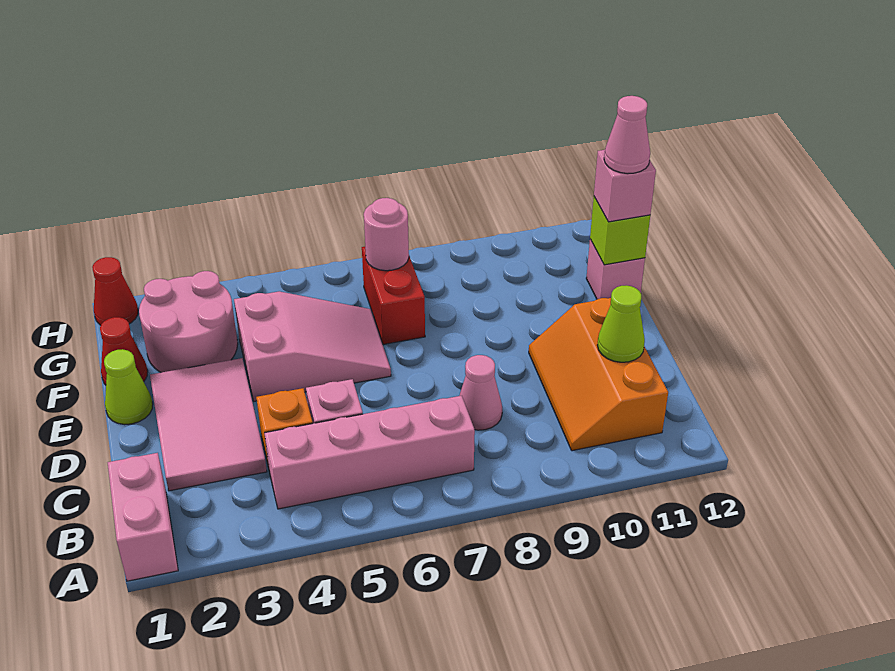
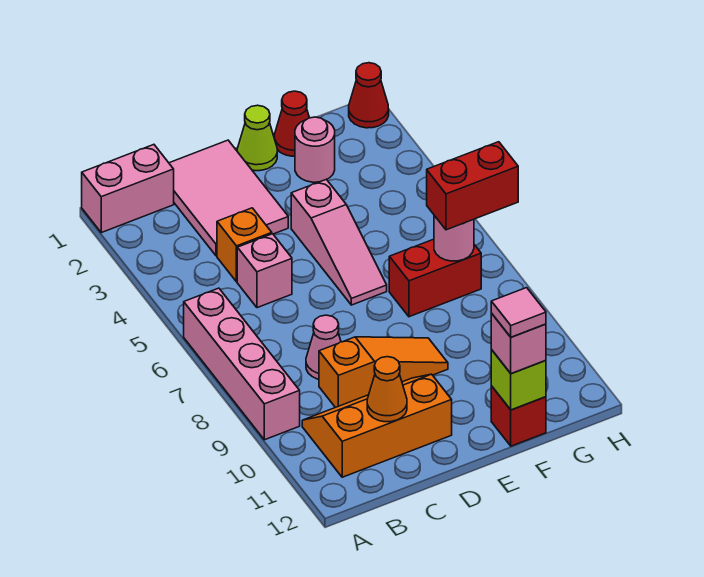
pink 1x4 brick [264,396,475,509] -> pink 1x4 brick moved to [184,288,300,440]
pink 2x3 tile [150,358,267,491] -> pink 2x3 tile turned to [169,140,288,256]
none -> orange 1x3 slope [319,337,448,408]
lime 1x1 cone [597,285,645,362] -> orange 1x1 cone [367,357,407,422]
pink 2x3 slope [234,292,391,401] -> pink 1x3 slope [291,179,387,305]
pink 2x2 round brick [139,271,238,372] -> pink 1x1 round brick [295,117,335,182]
pink 1x1 brick [586,239,645,299] -> red 1x1 brick [491,386,546,446]
pink 1x1 cone [604,96,650,174] -> pink 1x1 tile [491,288,546,337]
none -> red 1x2 brick [427,142,518,230]

